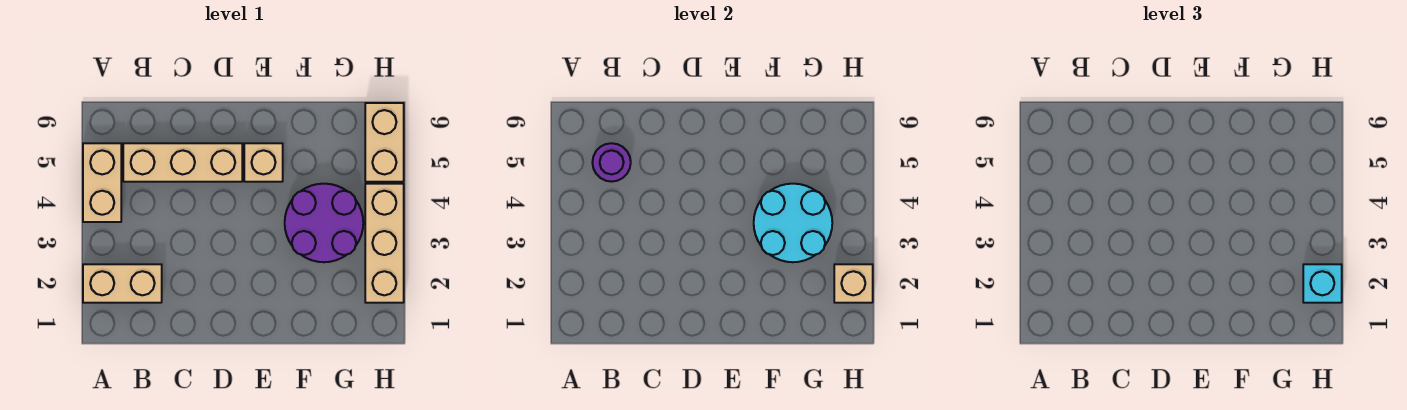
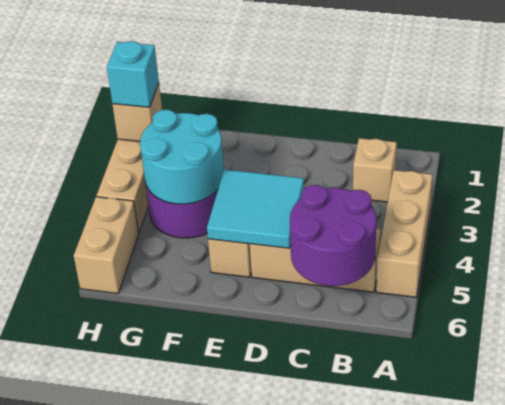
tan 1x2 brick [83,264,162,303] -> tan 1x1 brick [353,138,397,202]
tan 1x2 brick [83,143,121,222] -> tan 1x3 brick [376,170,433,297]
purple 1x1 round brick [592,143,631,182] -> purple 2x2 round brick [290,185,376,286]
none -> cyan 2x2 tile [207,170,304,248]

